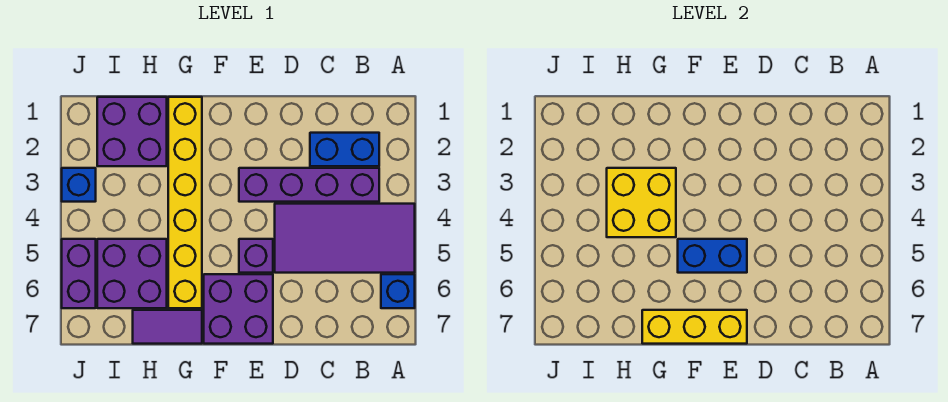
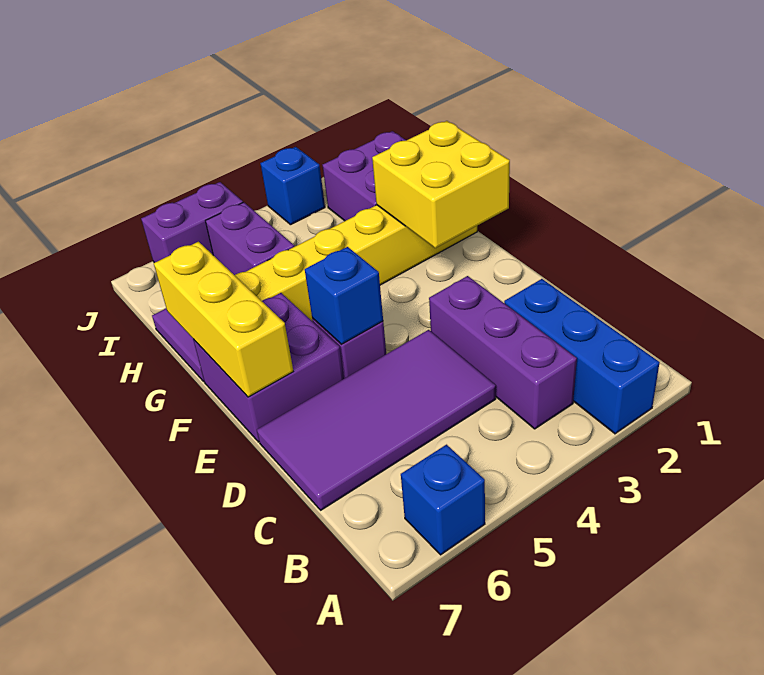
purple 2x4 tile [275,204,415,273] -> purple 2x4 tile turned to [257,330,496,510]
blue 1x2 brick [310,133,379,166] -> blue 1x3 brick [504,279,660,434]
purple 1x4 brick [239,168,379,202] -> purple 1x3 brick [429,276,577,429]
blue 1x2 brick [678,239,747,273] -> blue 1x1 brick [305,247,383,344]
yellow 2x2 brick [607,168,676,237] -> yellow 2x2 brick moved to [372,121,510,248]
purple 2x2 brick [97,239,167,308] -> purple 1x2 brick [206,202,294,275]

